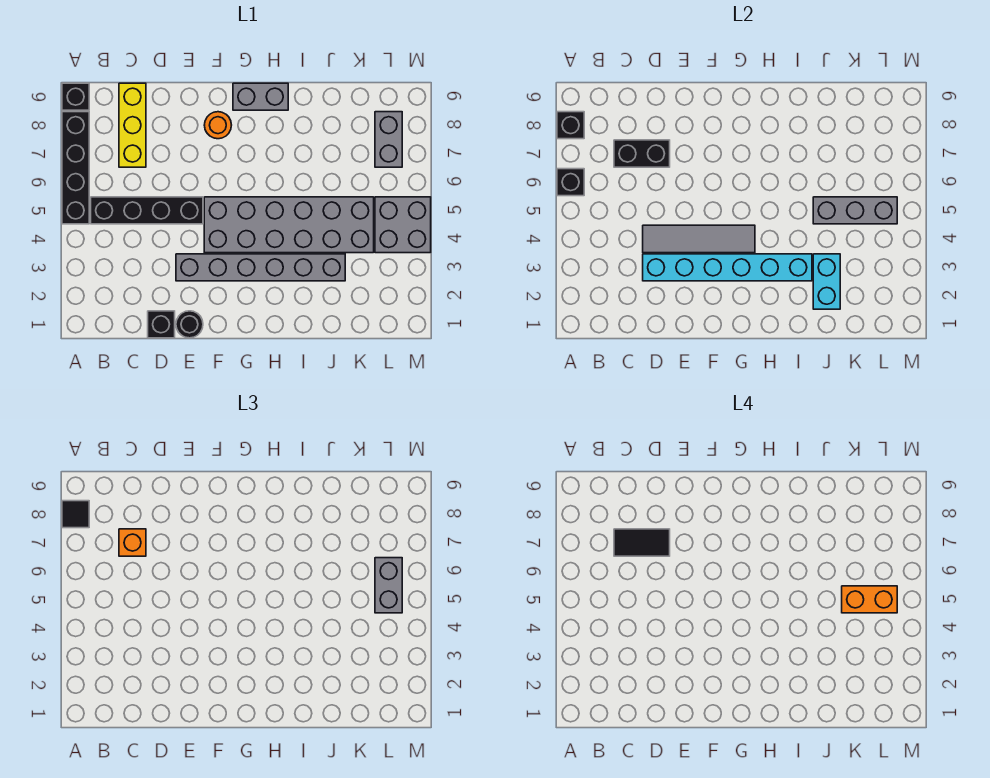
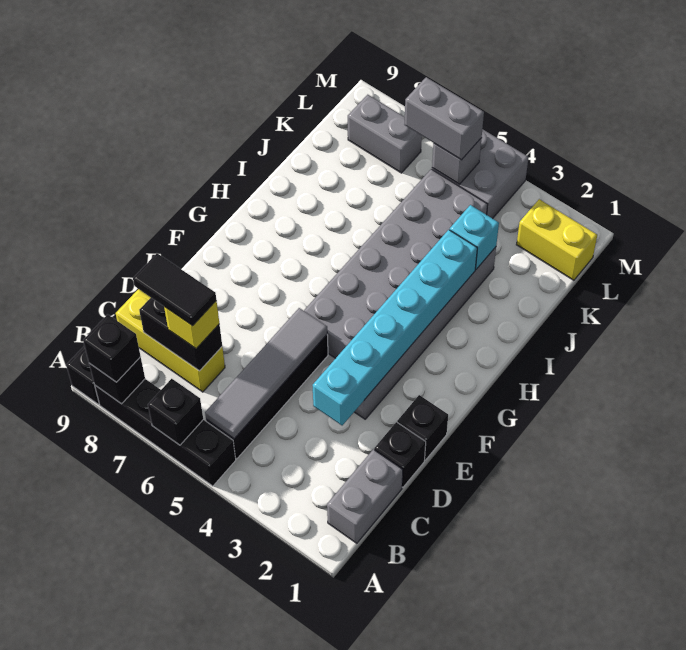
black 1x1 tile [62,501,89,528] -> black 1x1 brick [83,314,141,382]
black 1x2 brick [614,140,670,167] -> black 1x2 brick turned to [139,298,222,371]
orange 1x1 brick [119,529,146,556] -> yellow 1x1 brick [164,301,219,349]
black 1x2 tile [614,529,670,556] -> black 1x2 tile turned to [133,253,216,326]
grey 1x4 tile [643,225,755,253] -> grey 1x4 tile moved to [205,308,327,439]
black 1x1 round brick [176,311,203,338] -> black 1x1 brick [397,395,448,460]
orange 1x1 round brick [204,112,231,139] -> none
grey 1x2 brick [233,83,288,110] -> grey 1x2 brick moved to [327,449,403,543]
cyan 1x2 brick [813,254,840,309] -> cyan 1x1 brick [450,205,499,269]
grey 1x3 brick [813,197,897,224] -> grey 1x1 brick [432,138,482,185]
orange 1x2 brick [842,586,897,613] -> none
none -> yellow 1x2 brick [517,199,597,280]

